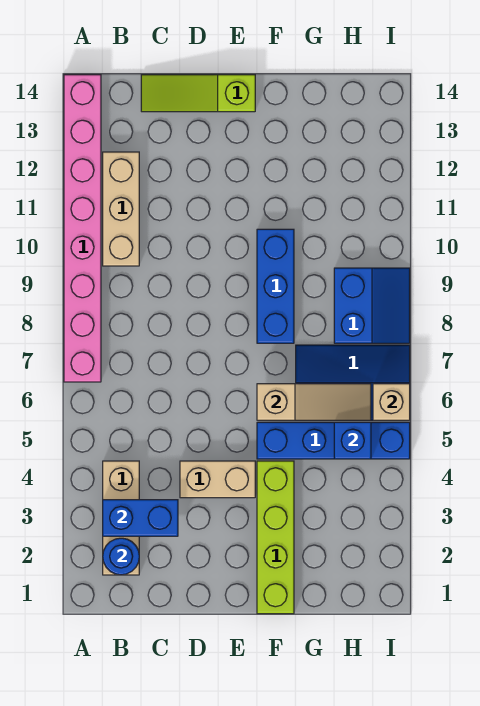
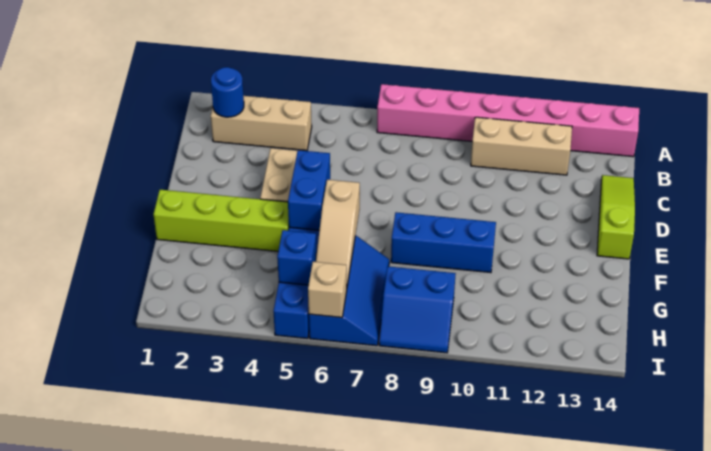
blue 1x2 brick [103,500,178,536] -> blue 1x2 brick moved to [288,150,330,230]

